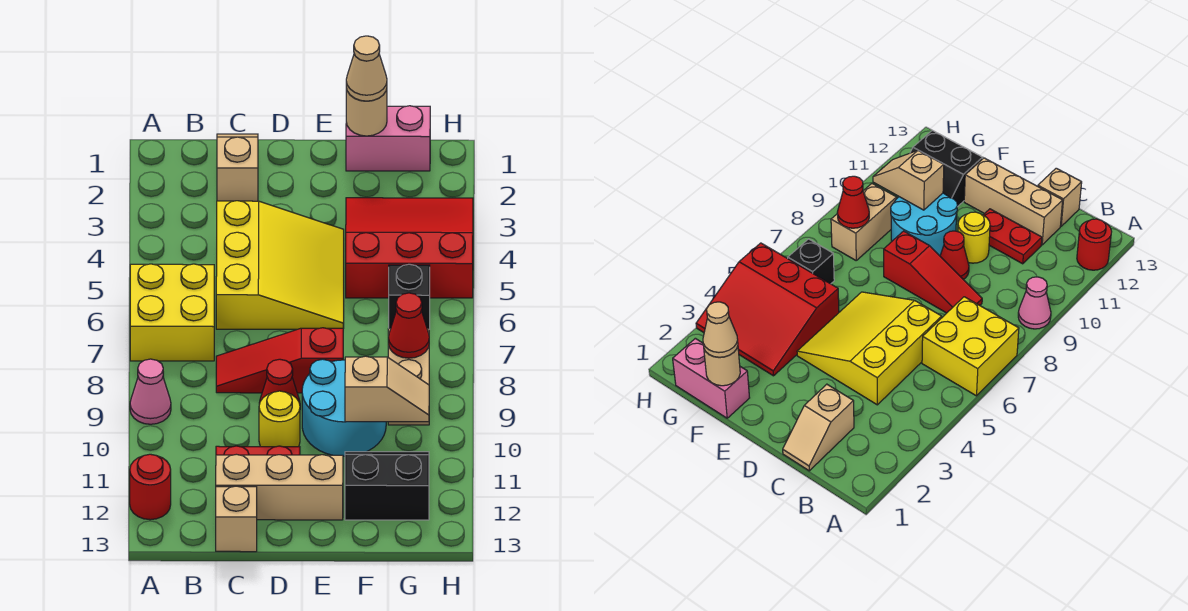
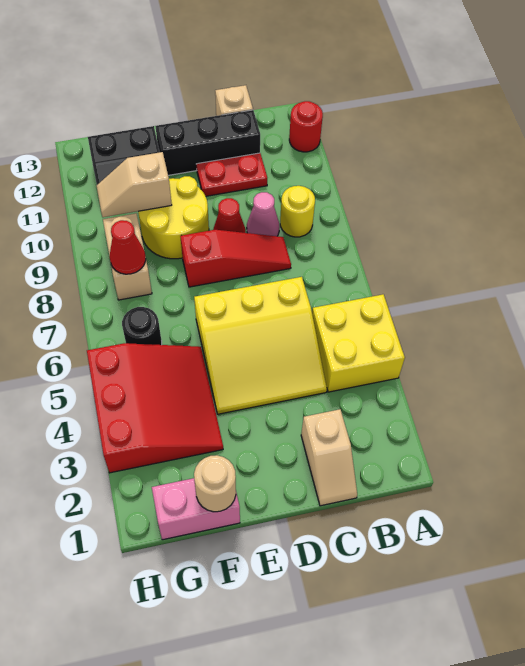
yellow 2x2 brick [130,264,214,361] -> yellow 2x2 brick moved to [312,294,405,392]
pink 1x1 cone [130,359,171,424] -> pink 1x1 cone moved to [247,192,280,236]
yellow 3x3 slope [216,201,344,329] -> yellow 3x3 slope turned to [194,277,327,414]
tan 1x3 brick [216,454,343,520] -> black 1x3 brick [156,110,260,175]
yellow 1x1 round brick [259,391,300,447] -> yellow 1x1 round brick moved to [280,186,315,237]
cyan 2x2 round brick [302,359,386,456] -> yellow 2x2 round brick [138,176,209,259]
tan 1x1 cone [346,36,387,101] -> none
red 3x3 slope [346,198,473,298] -> red 3x3 slope turned to [87,343,223,473]
black 1x1 brick [389,264,430,329] -> black 1x1 round brick [122,307,162,345]

